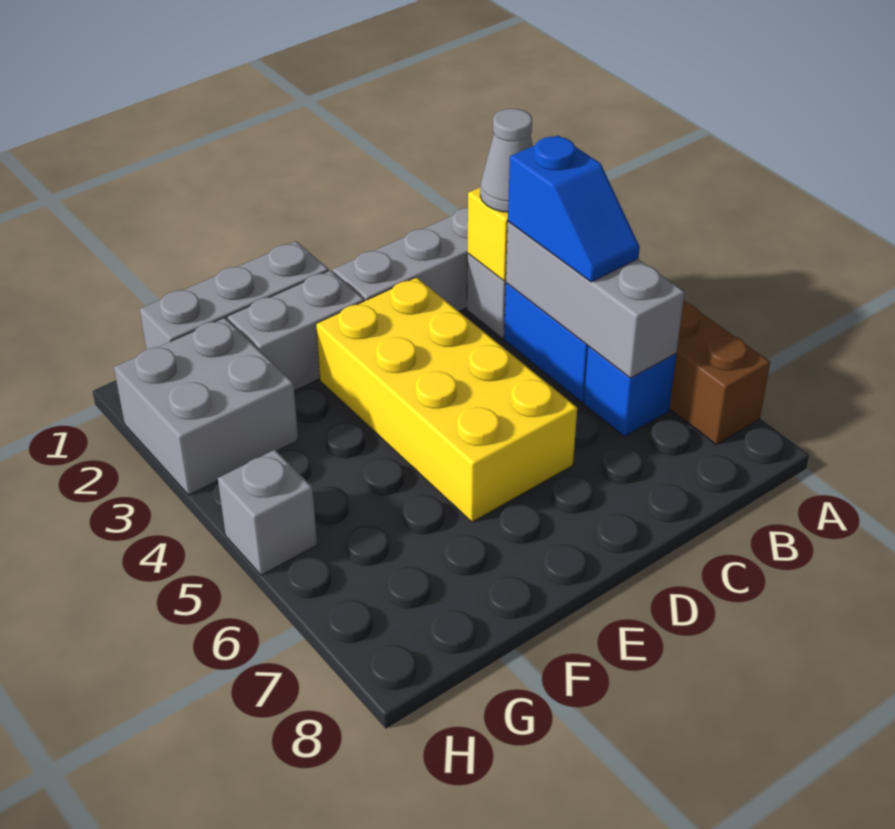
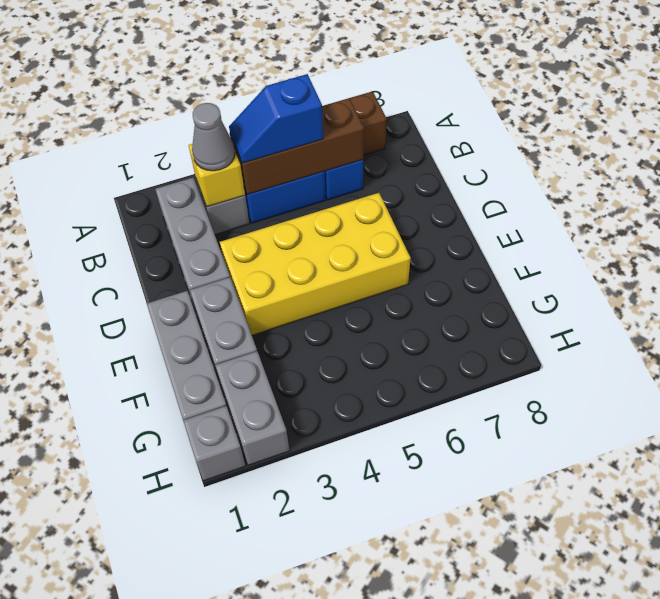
grey 1x3 brick [506,222,684,378] -> brown 1x3 brick [230,98,364,195]
blue 1x2 slope [508,136,640,282] -> blue 1x2 slope turned to [229,74,323,163]
grey 2x2 brick [114,318,298,495] -> grey 1x2 brick [215,351,289,465]
grey 1x1 brick [218,450,317,575] -> grey 1x1 brick moved to [183,406,245,481]

